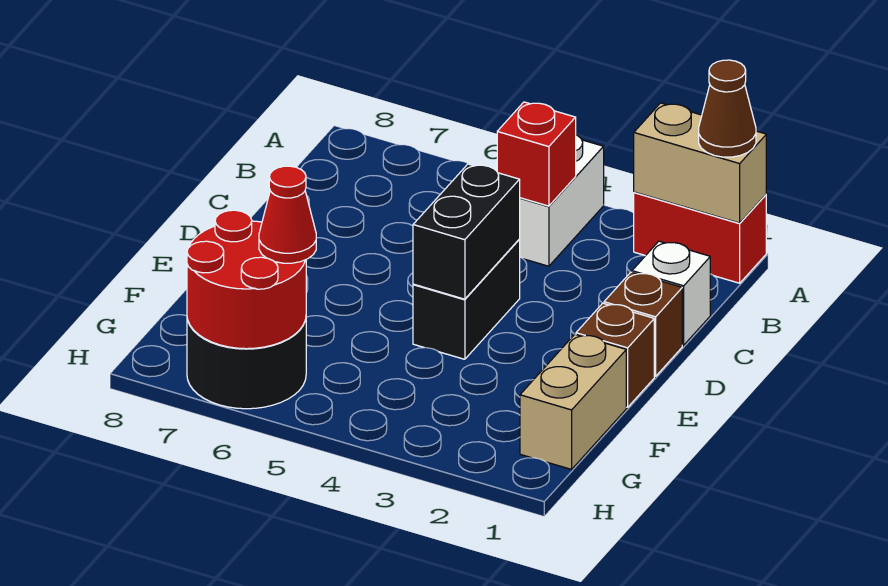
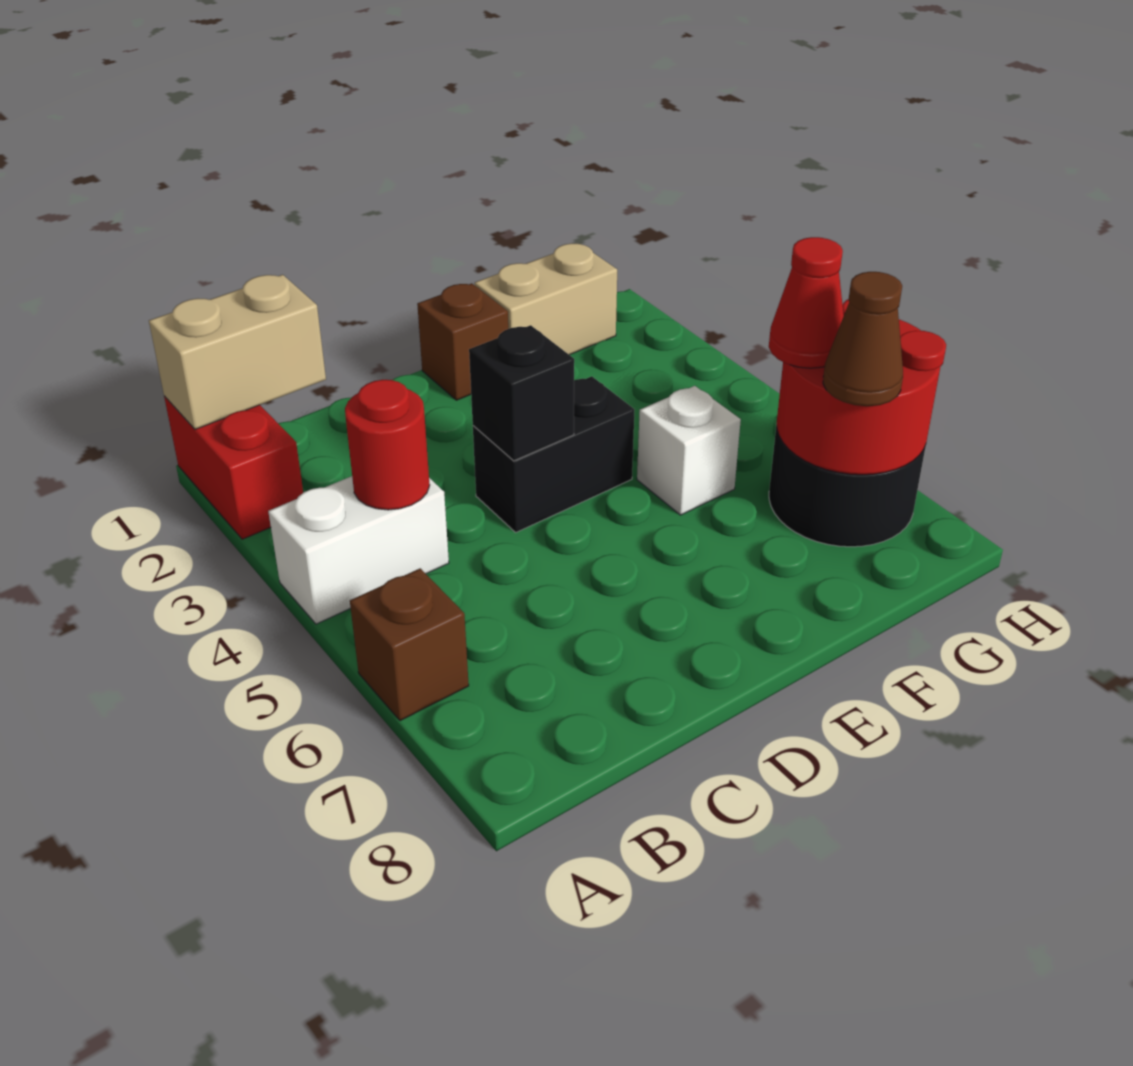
tan 1x2 brick [634,103,766,223] -> tan 1x2 brick turned to [149,275,326,429]
brown 1x1 cone [699,60,756,157] -> brown 1x1 cone moved to [823,272,903,406]
red 1x1 brick [497,102,576,206] -> red 1x1 round brick [345,380,430,510]
white 1x1 brick [632,241,710,345] -> white 1x1 brick moved to [637,386,741,515]
brown 1x1 brick [604,272,682,376] -> brown 1x1 brick moved to [350,568,469,721]
black 1x2 brick [413,164,520,299] -> black 1x1 brick [469,325,574,461]

